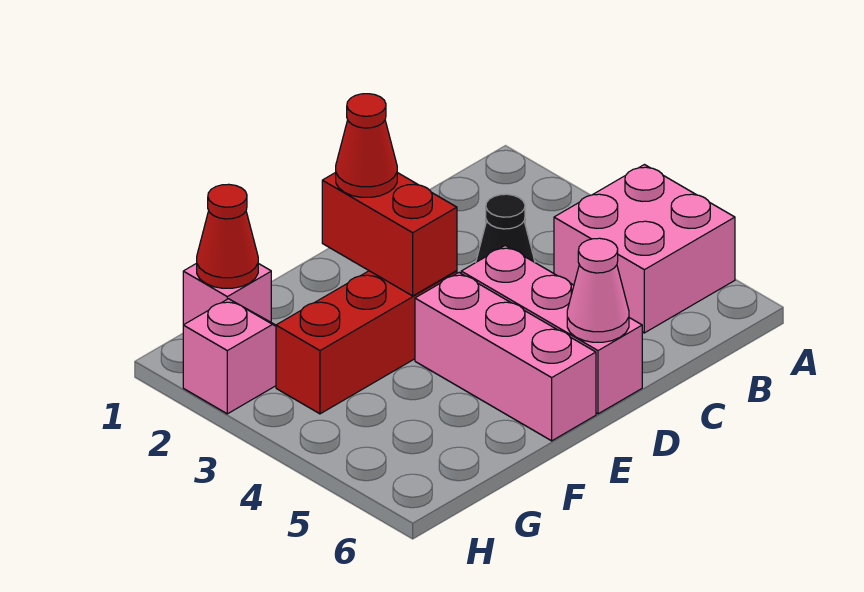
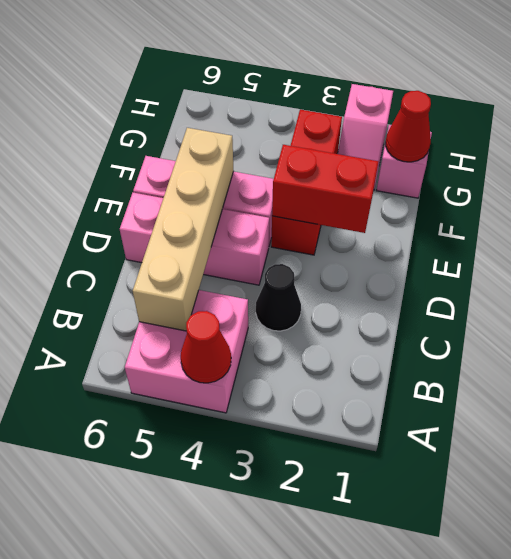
none -> tan 1x4 brick [133,128,234,331]
pink 1x1 cone [567,238,629,342] -> none
red 1x1 cone [336,94,397,197] -> red 1x1 cone moved to [181,311,231,383]

